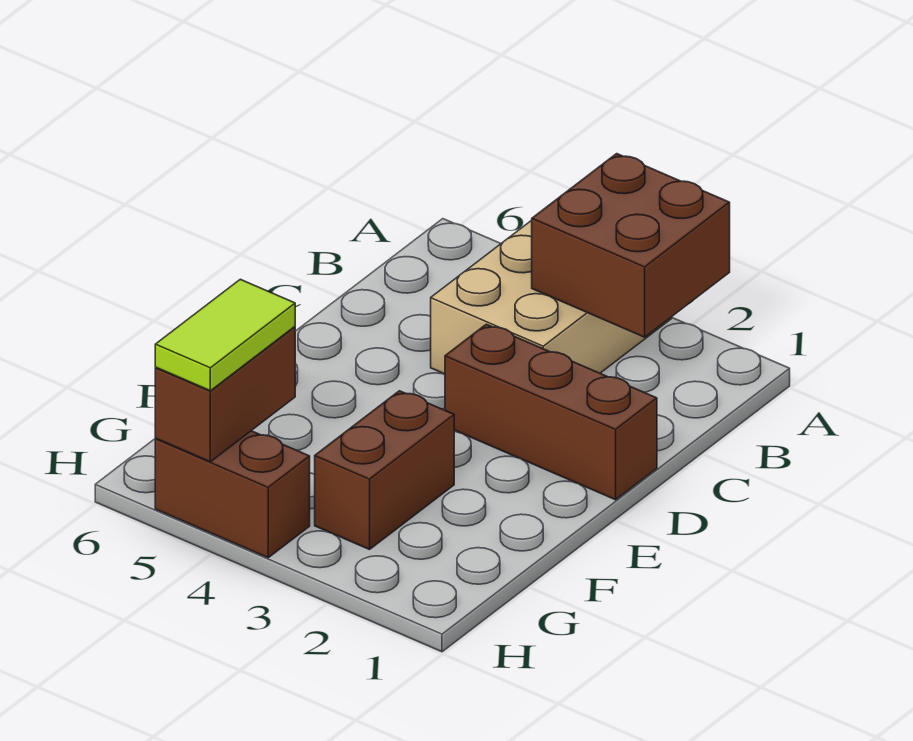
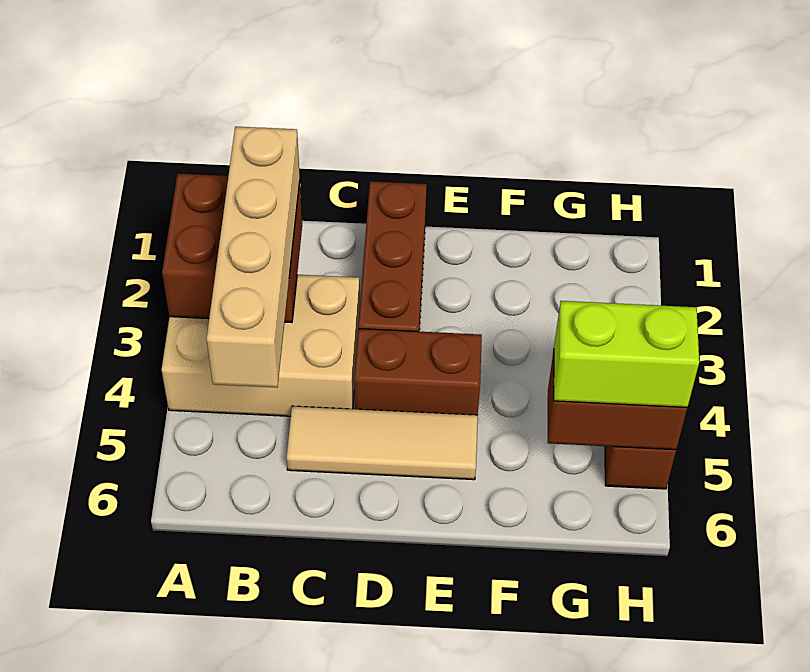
none -> tan 1x4 brick [207,127,300,388]
none -> tan 1x3 tile [287,406,478,480]
brown 1x2 brick [315,391,454,549] -> brown 1x2 brick moved to [354,329,482,415]
lime 1x2 tile [155,279,295,391] -> lime 1x2 brick [554,301,699,407]

